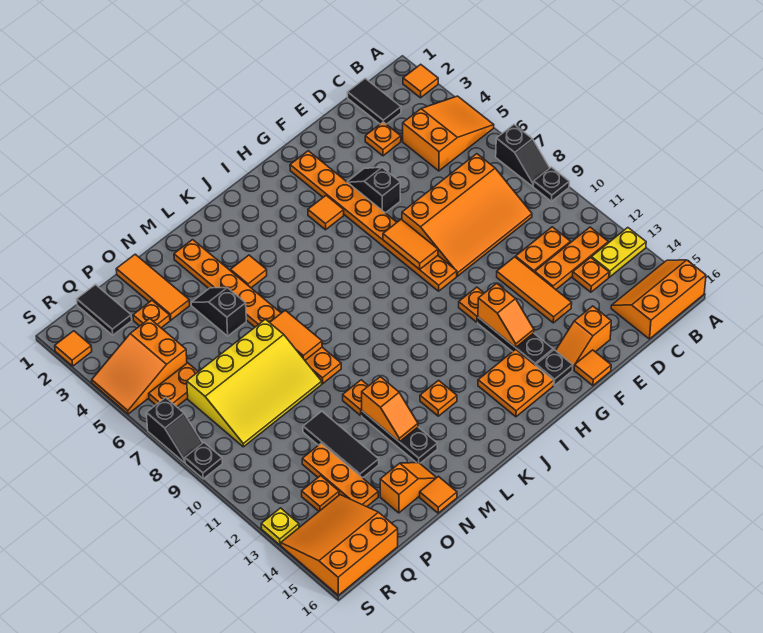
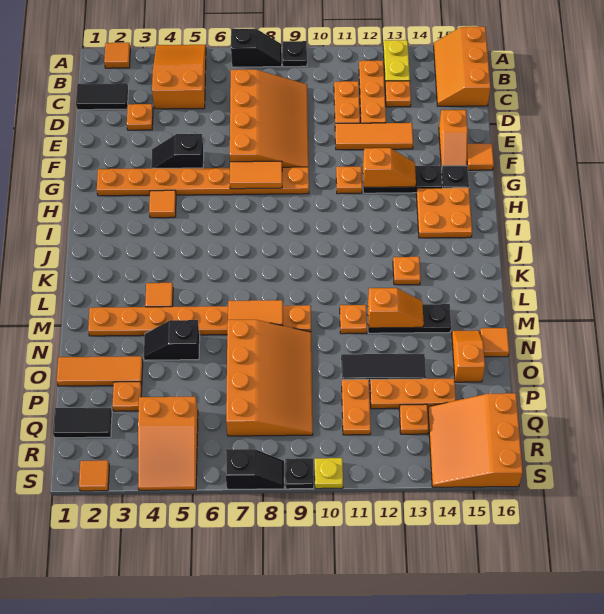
yellow 3x4 slope [187,319,322,447] -> orange 3x4 slope [226,320,313,436]
orange 1x2 plate [149,363,198,407] -> orange 1x2 plate moved to [342,379,371,435]
yellow 1x1 plate [261,508,299,545] -> yellow 1x1 plate moved to [315,458,343,489]

